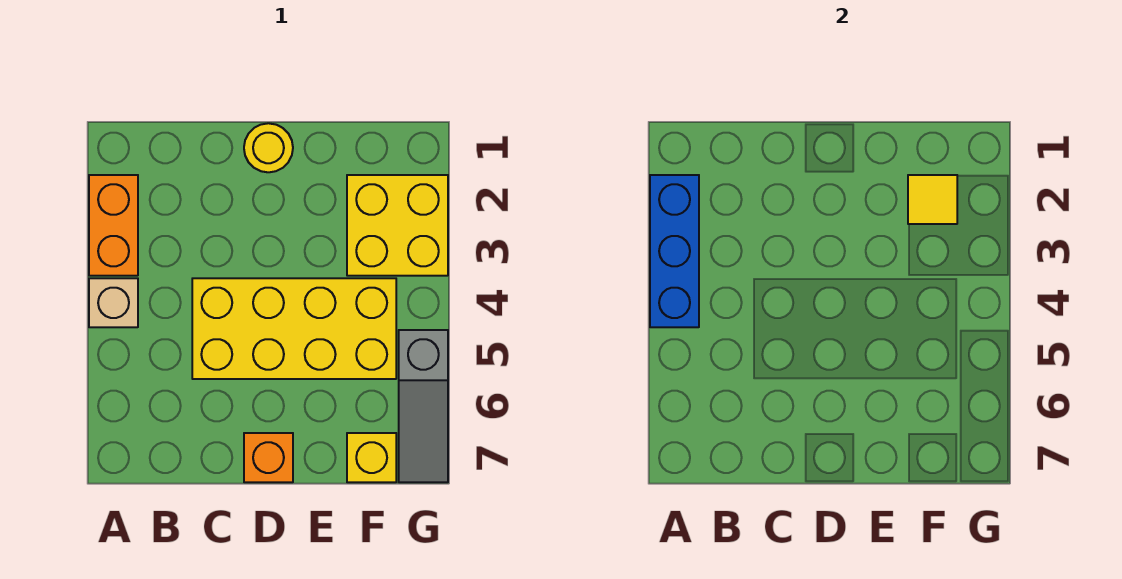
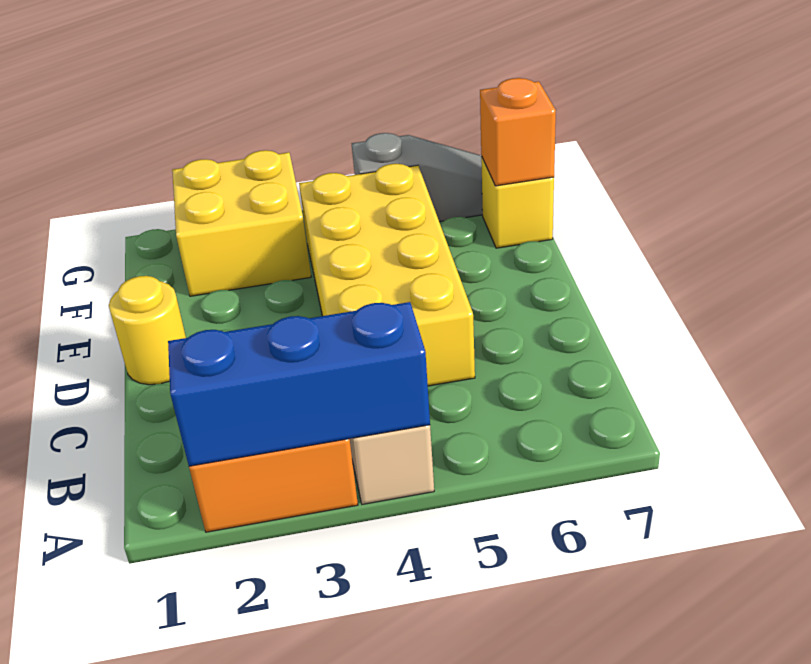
orange 1x1 brick [244,433,293,482] -> orange 1x1 brick moved to [480,78,556,186]
yellow 1x1 tile [908,175,957,224] -> none

